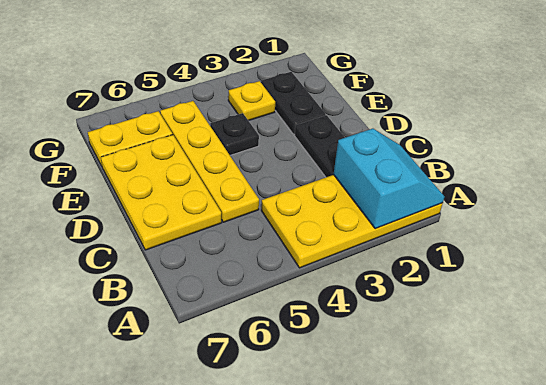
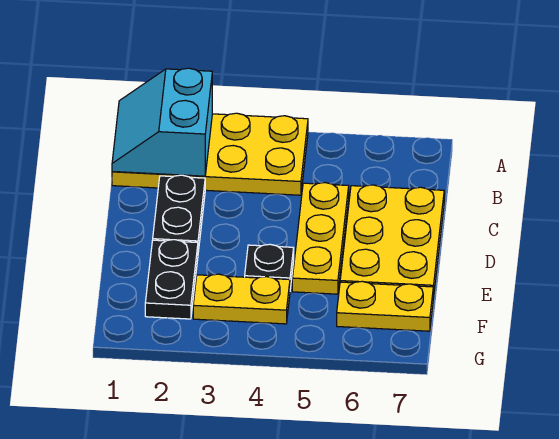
yellow 1x4 plate [160,101,259,222] -> yellow 1x3 plate [292,183,349,294]
yellow 1x1 plate [228,81,275,121] -> yellow 1x2 plate [193,274,290,324]

